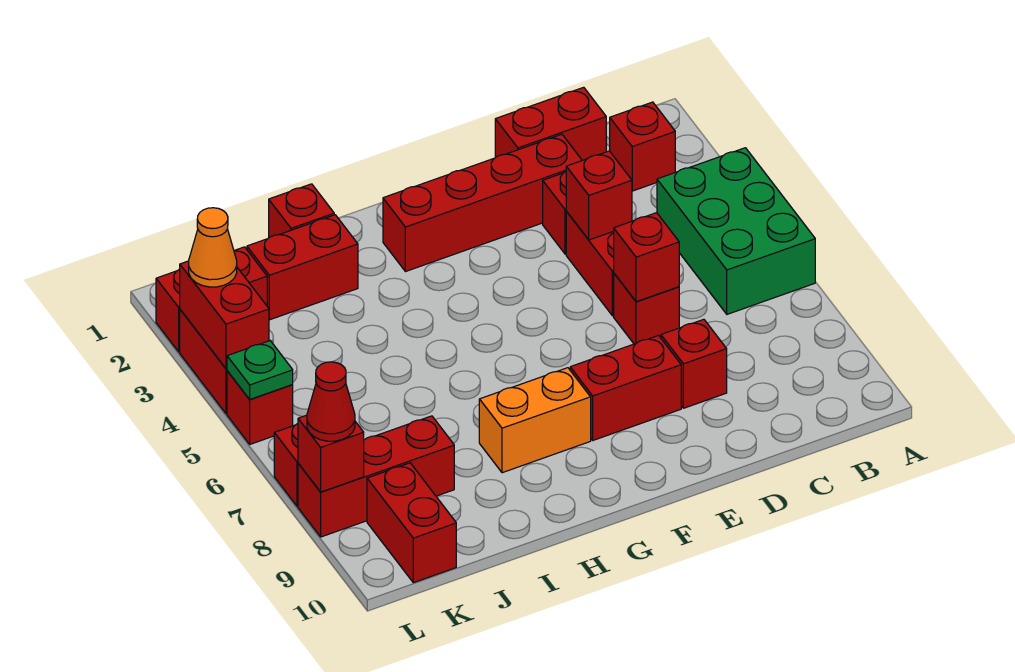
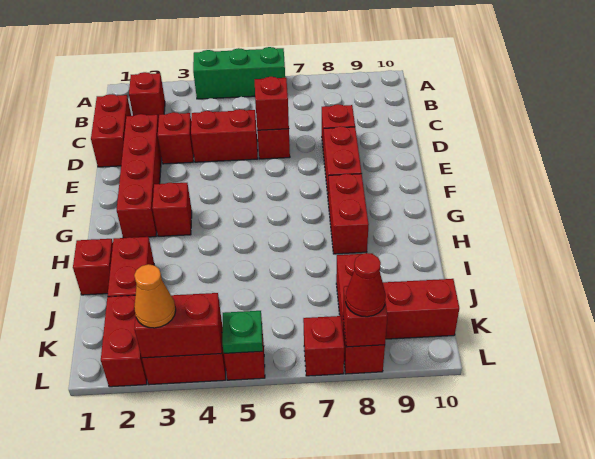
green 2x3 brick [657,148,815,314] -> green 1x3 brick [193,47,285,99]
red 1x1 brick [566,151,632,240] -> red 1x1 brick moved to [152,183,192,236]
orange 1x2 brick [479,368,591,473] -> red 1x2 brick [328,174,369,254]

